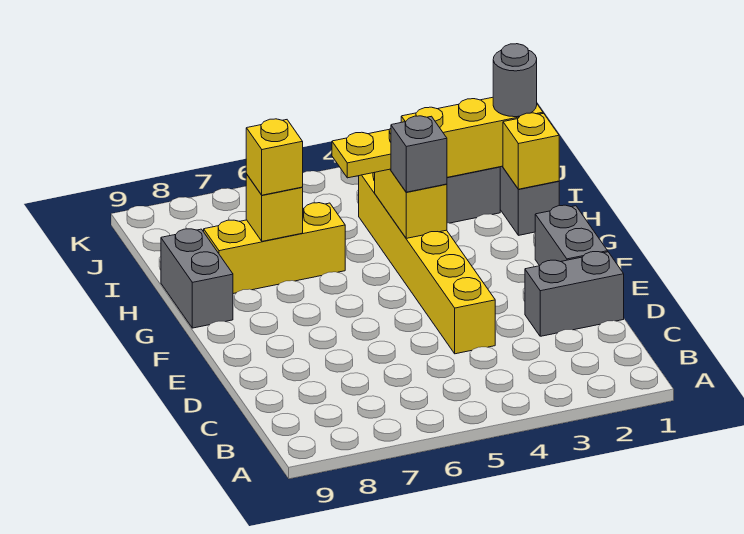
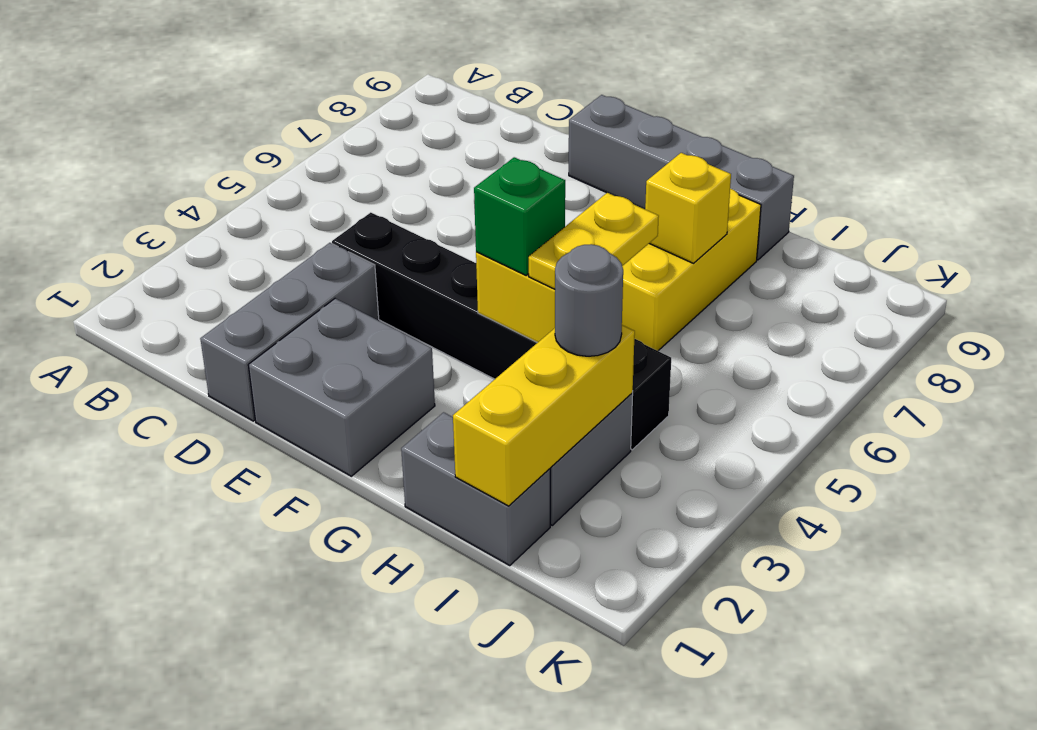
grey 1x2 brick [525,252,624,336] -> grey 1x3 brick [200,243,379,421]
yellow 1x6 brick [359,173,495,354] -> black 1x6 brick [332,213,671,450]
grey 1x2 brick [535,205,608,266] -> grey 2x2 brick [248,298,435,476]
grey 1x1 brick [391,116,447,192] -> green 1x1 brick [474,157,565,275]
grey 1x2 brick [161,229,233,328] -> grey 1x4 brick [569,95,794,260]
yellow 1x1 brick [503,113,559,189] -> none
yellow 1x1 brick [246,119,303,195] -> none
grey 1x1 round brick [493,44,537,117] -> grey 1x1 round brick moved to [555,244,623,356]

